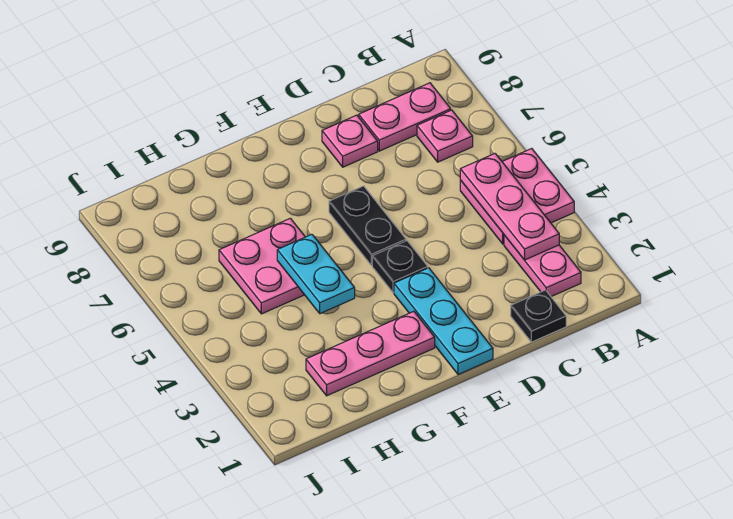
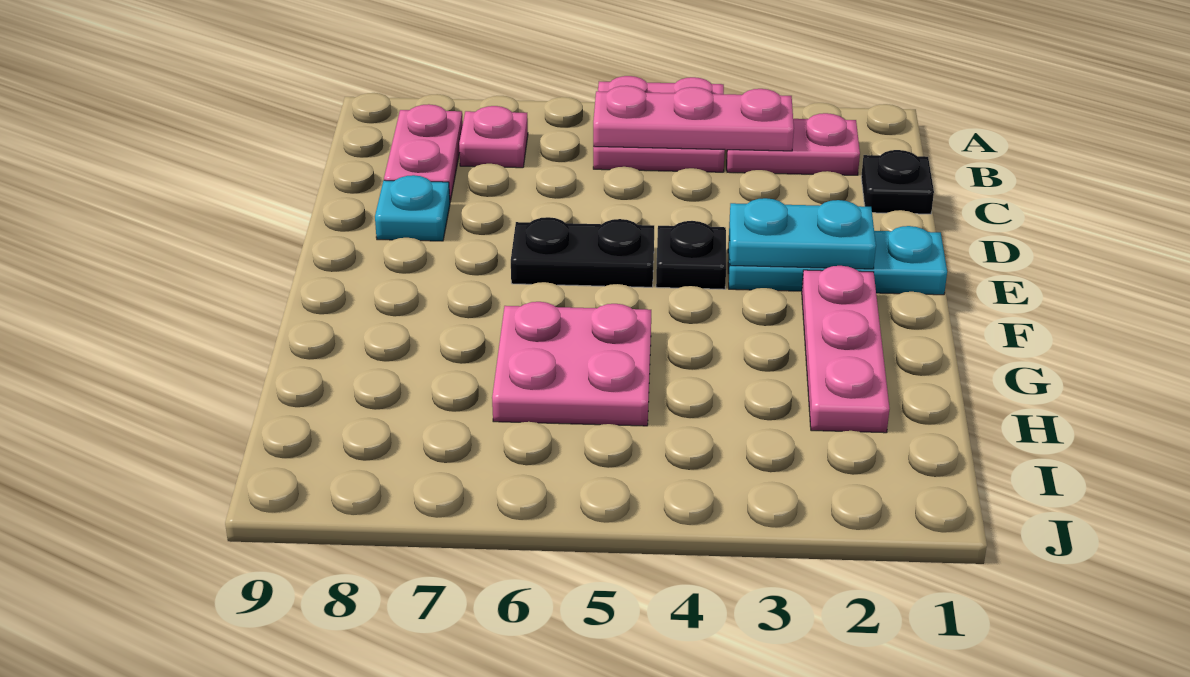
pink 1x1 plate [322,115,378,167] -> cyan 1x1 plate [375,175,450,241]
cyan 1x2 plate [277,234,355,314] -> cyan 1x2 plate moved to [729,198,876,269]

